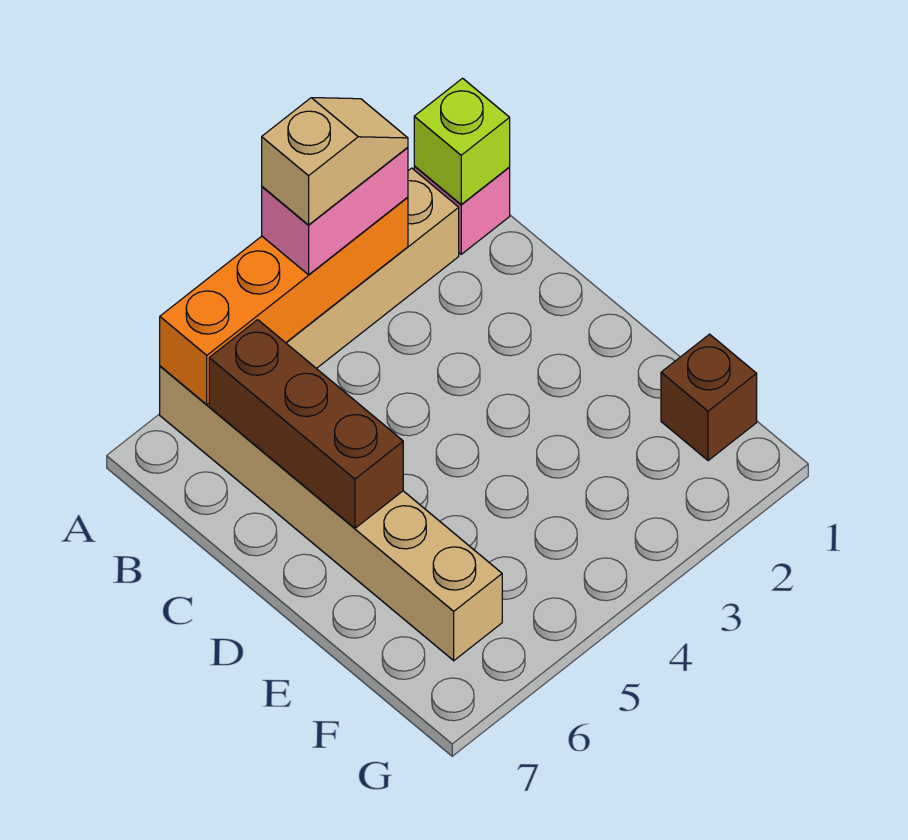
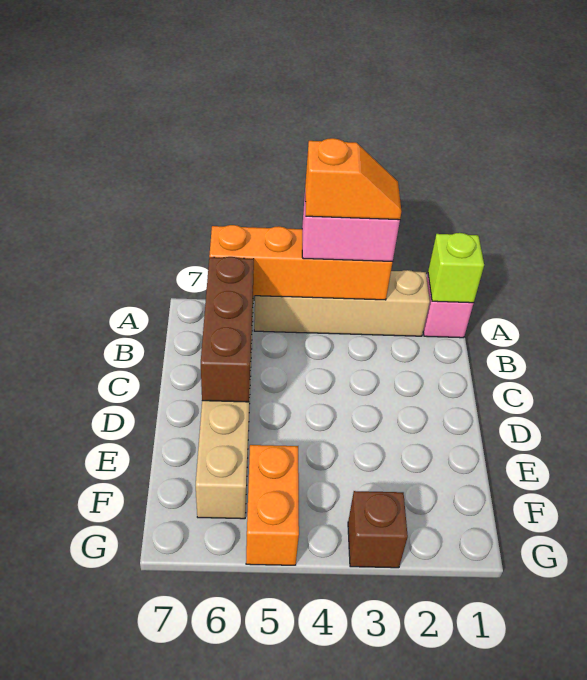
tan 1x2 slope [262,98,408,225] -> orange 1x2 slope [305,138,402,220]
brown 1x1 brick [661,334,757,461] -> brown 1x1 brick moved to [348,491,408,568]
none -> orange 1x2 brick [246,445,299,565]

